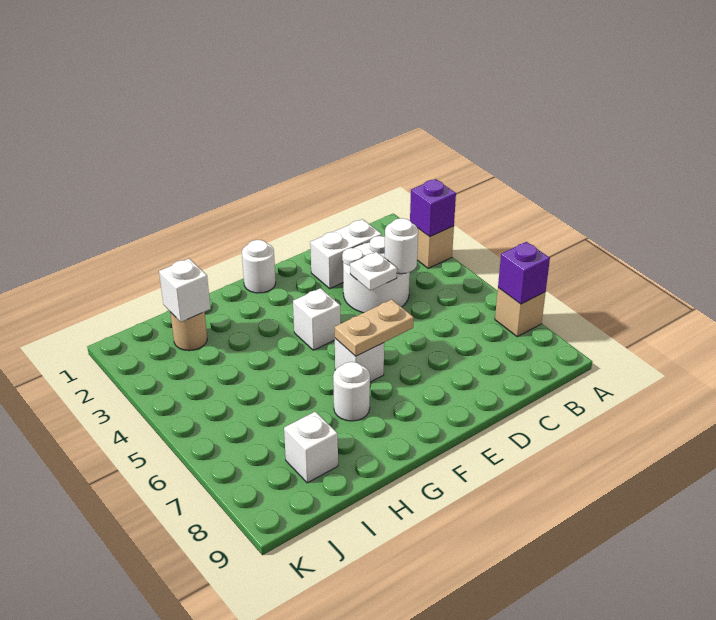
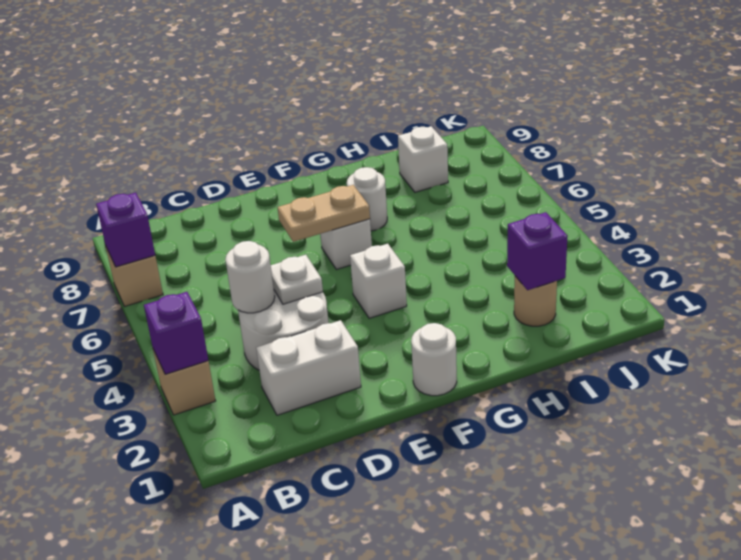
white 1x1 brick [159,259,210,322] -> purple 1x1 brick [507,212,568,290]

